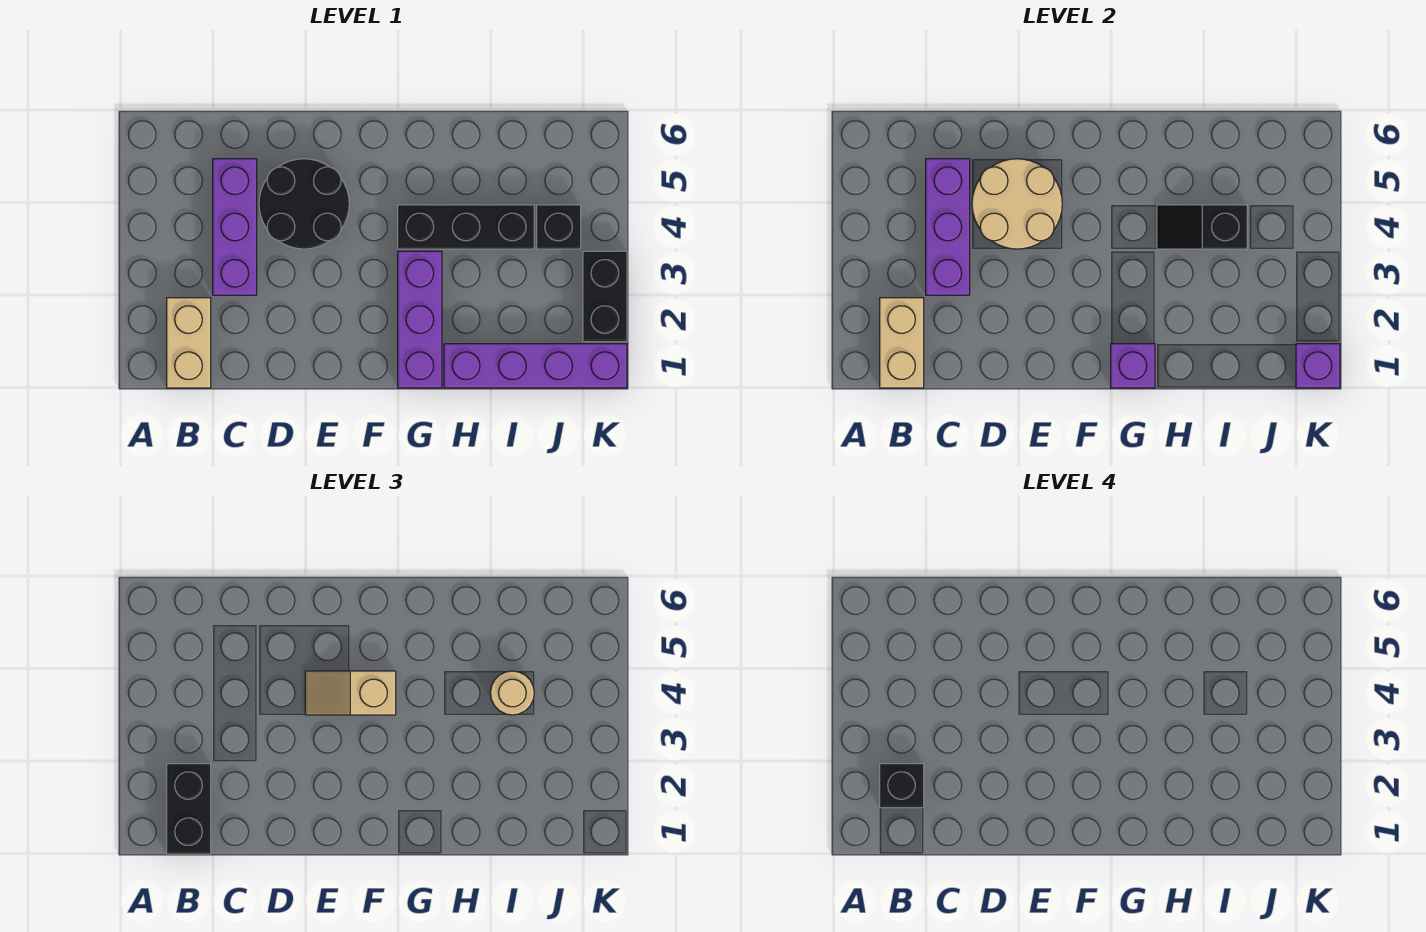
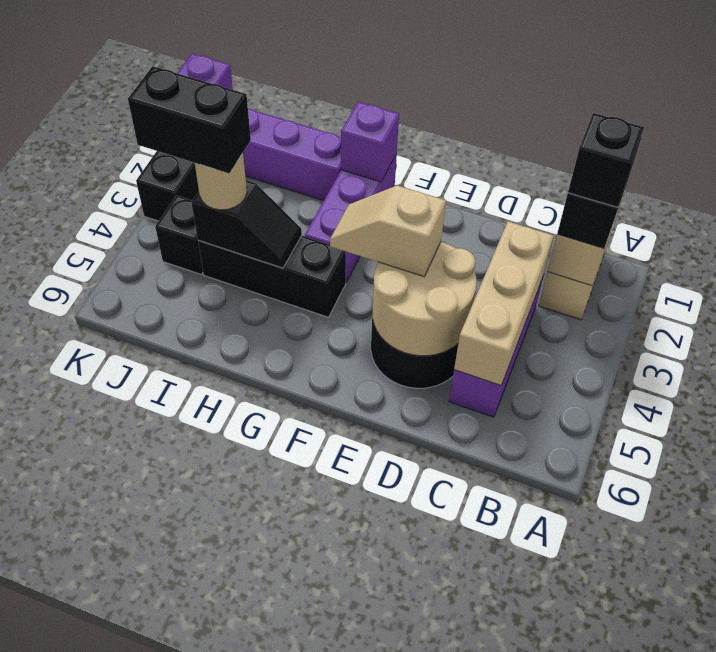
purple 1x3 brick [926,159,970,295] -> tan 1x3 brick [454,221,554,385]
tan 1x2 slope [305,671,396,715] -> tan 1x2 slope turned to [330,185,446,277]
none -> black 1x2 brick [128,66,251,173]

